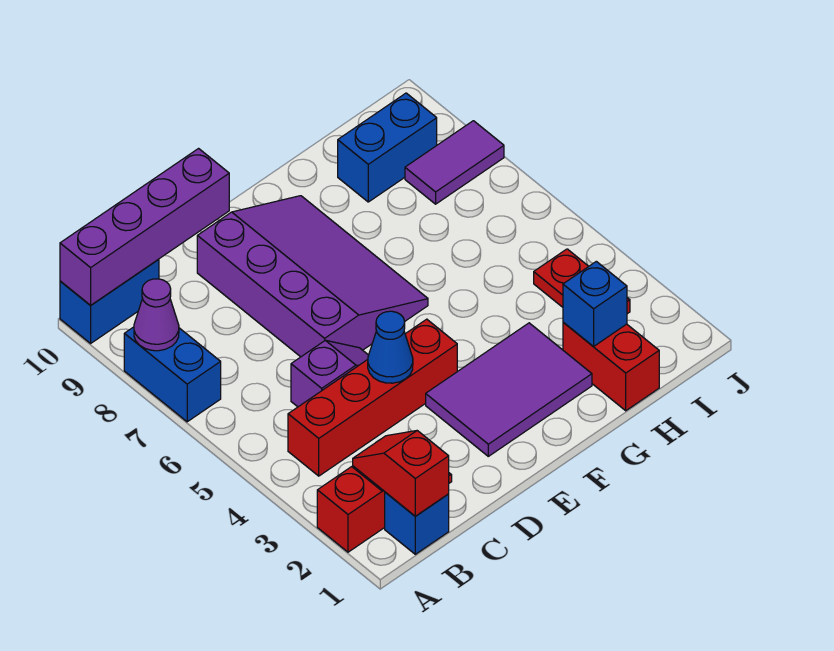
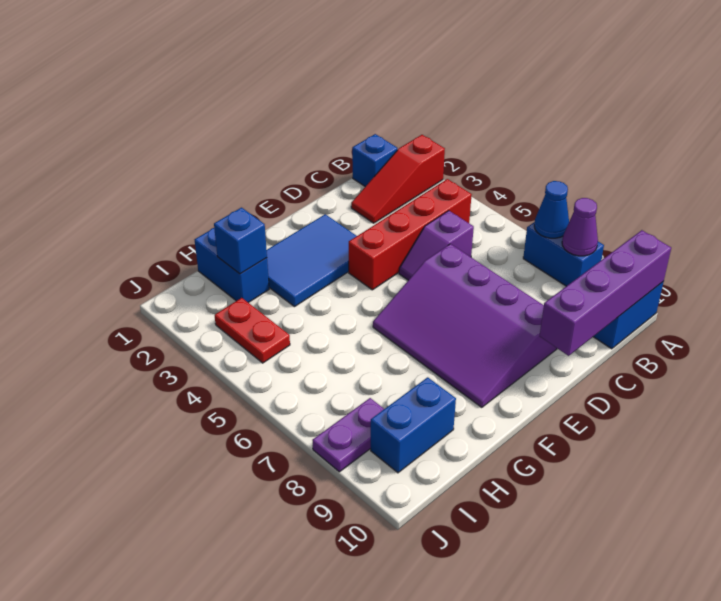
red 1x2 slope [353,431,449,516] -> none
blue 1x1 cone [368,311,413,383] -> blue 1x1 cone moved to [534,181,569,238]
purple 2x3 tile [426,323,592,456] -> blue 2x3 tile [267,214,356,307]
red 1x2 brick [563,322,659,411] -> blue 1x2 brick [195,228,269,303]
purple 1x2 tile [405,121,504,204] -> purple 1x2 plate [312,398,384,472]

